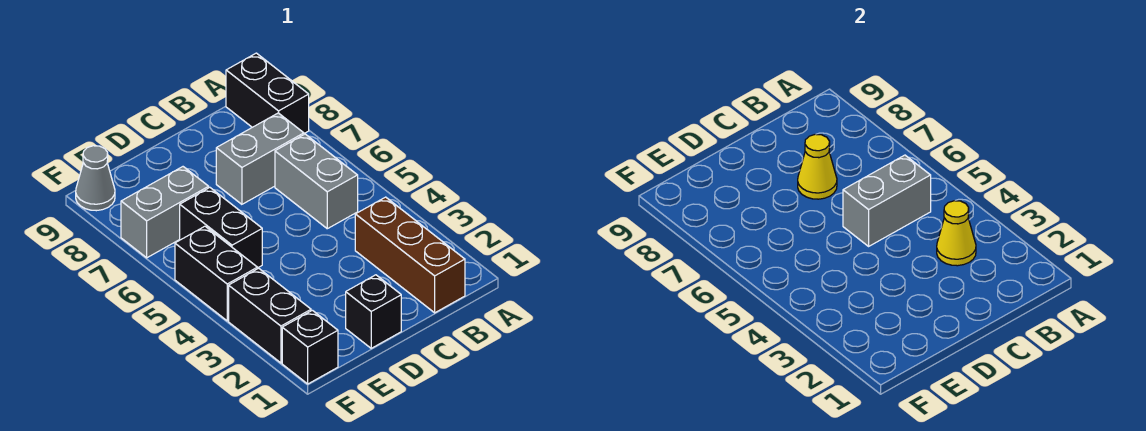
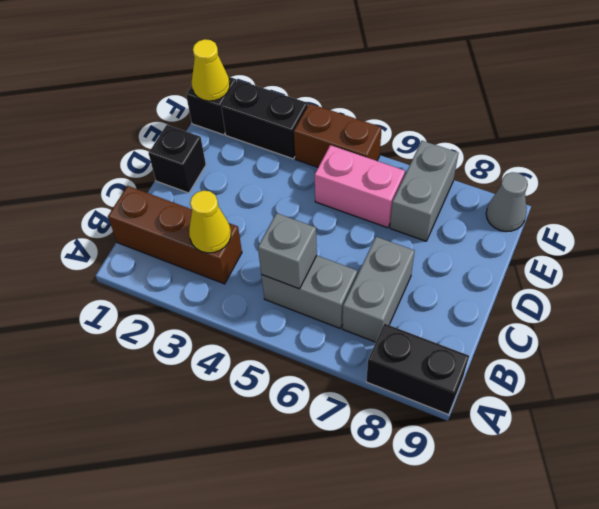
grey 1x2 brick [843,155,931,246] -> grey 1x1 brick [258,213,317,289]
yellow 1x1 cone [798,134,837,199] -> yellow 1x1 cone moved to [192,39,230,101]
black 1x2 brick [180,188,262,268] -> pink 1x2 brick [315,145,405,228]
black 1x2 brick [175,226,257,321] -> brown 1x2 brick [294,103,382,167]

